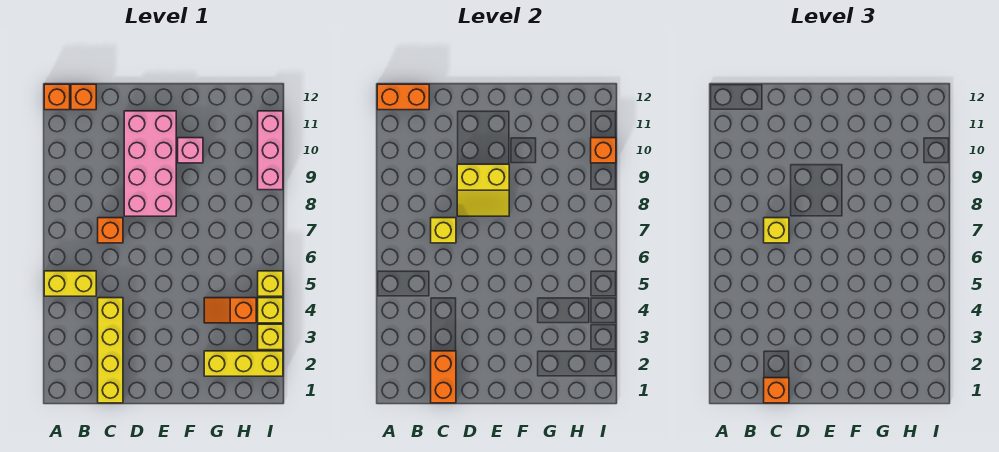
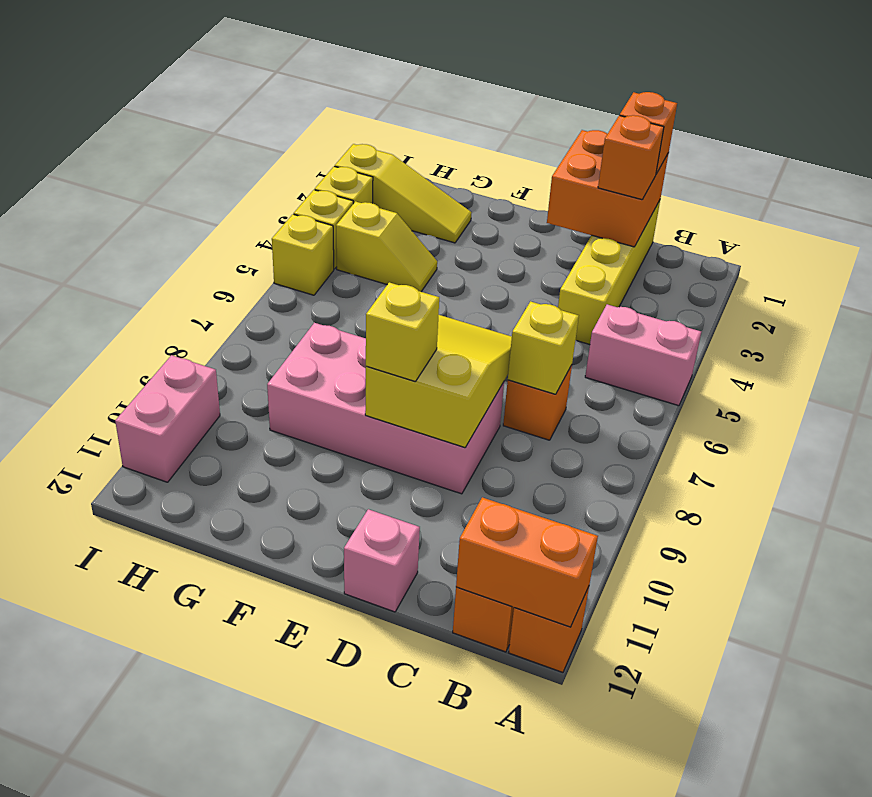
yellow 1x2 brick [44,271,96,296] -> pink 1x2 brick [585,304,702,406]
orange 1x2 brick [431,351,456,403] -> orange 2x2 brick [547,130,669,247]
yellow 1x1 brick [764,218,789,243] -> yellow 1x1 brick moved to [366,282,439,382]
pink 2x4 brick [124,111,176,216] -> pink 2x4 brick turned to [267,323,504,494]
yellow 2x2 slope [457,164,509,216] -> yellow 2x3 slope [365,315,512,448]
pink 1x1 brick [178,138,203,163] -> pink 1x1 brick moved to [344,509,420,612]
yellow 1x3 brick [204,351,283,376] -> yellow 1x3 slope [335,144,471,243]
orange 1x2 slope [204,298,256,323] -> yellow 1x2 slope [336,201,437,292]
pink 1x3 brick [258,111,283,190] -> pink 1x2 brick [115,355,220,482]
orange 1x1 brick [591,138,616,163] -> orange 1x1 brick moved to [598,115,664,200]

